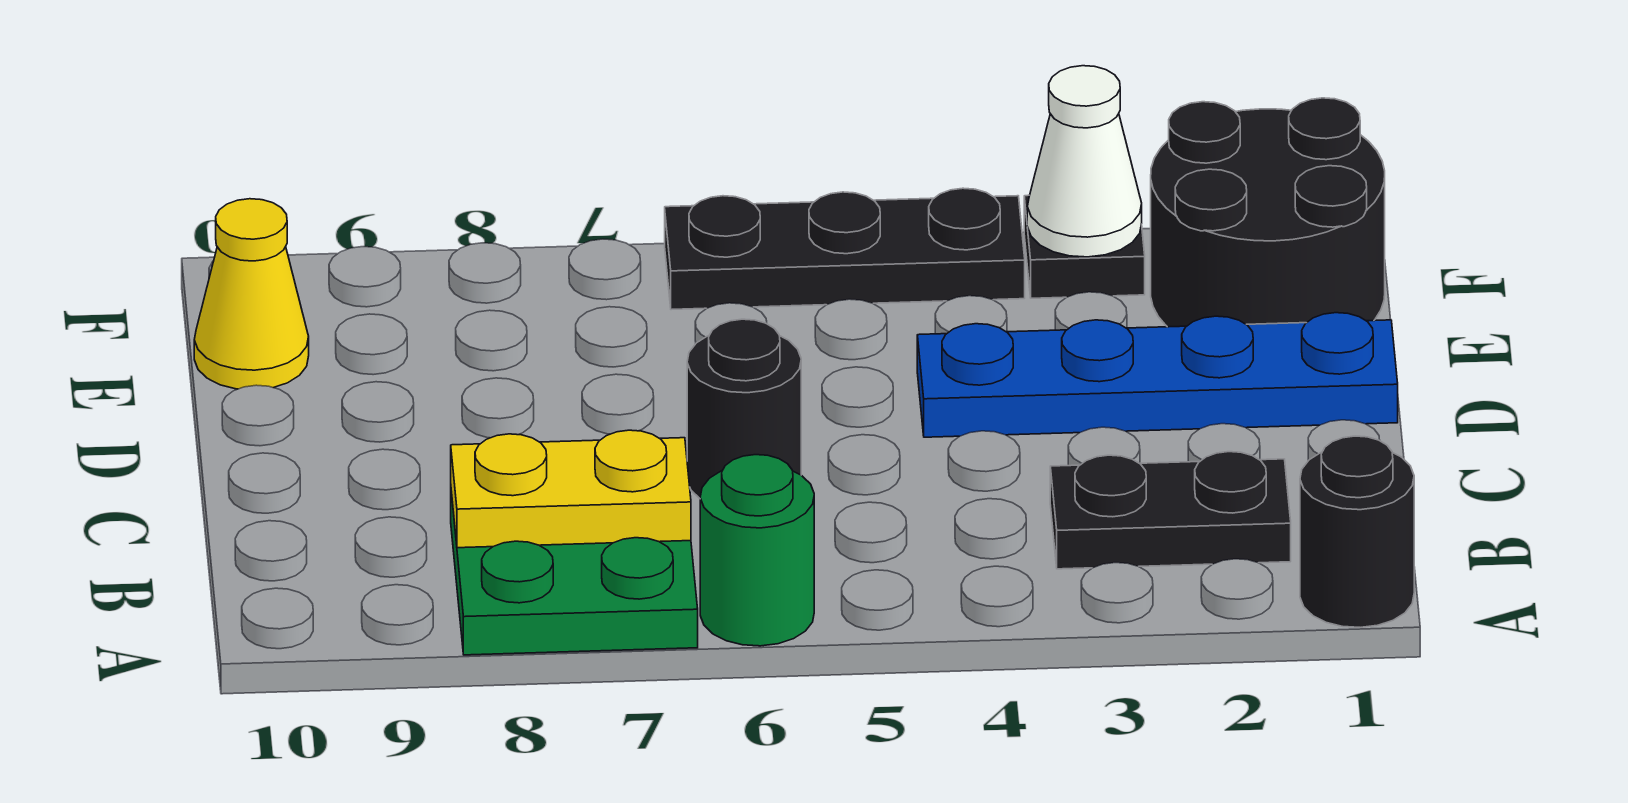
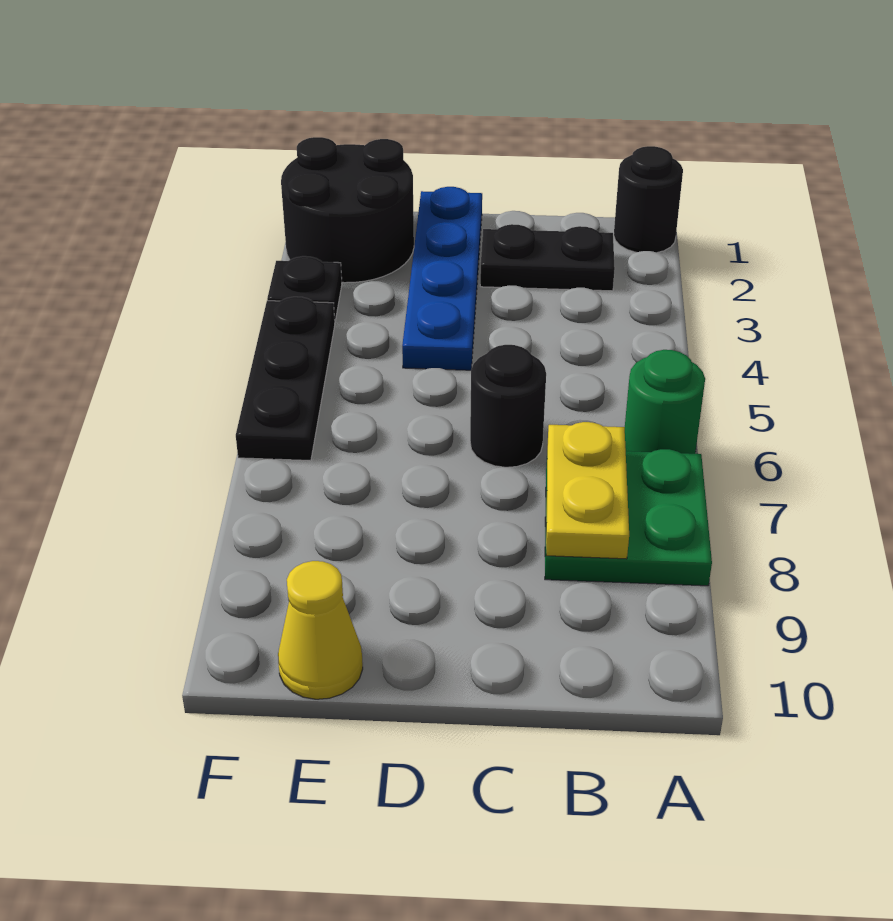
black 1x2 plate [1050,452,1291,569] -> black 1x2 plate turned to [480,224,615,291]
white 1x1 cone [1027,66,1142,257] -> none

